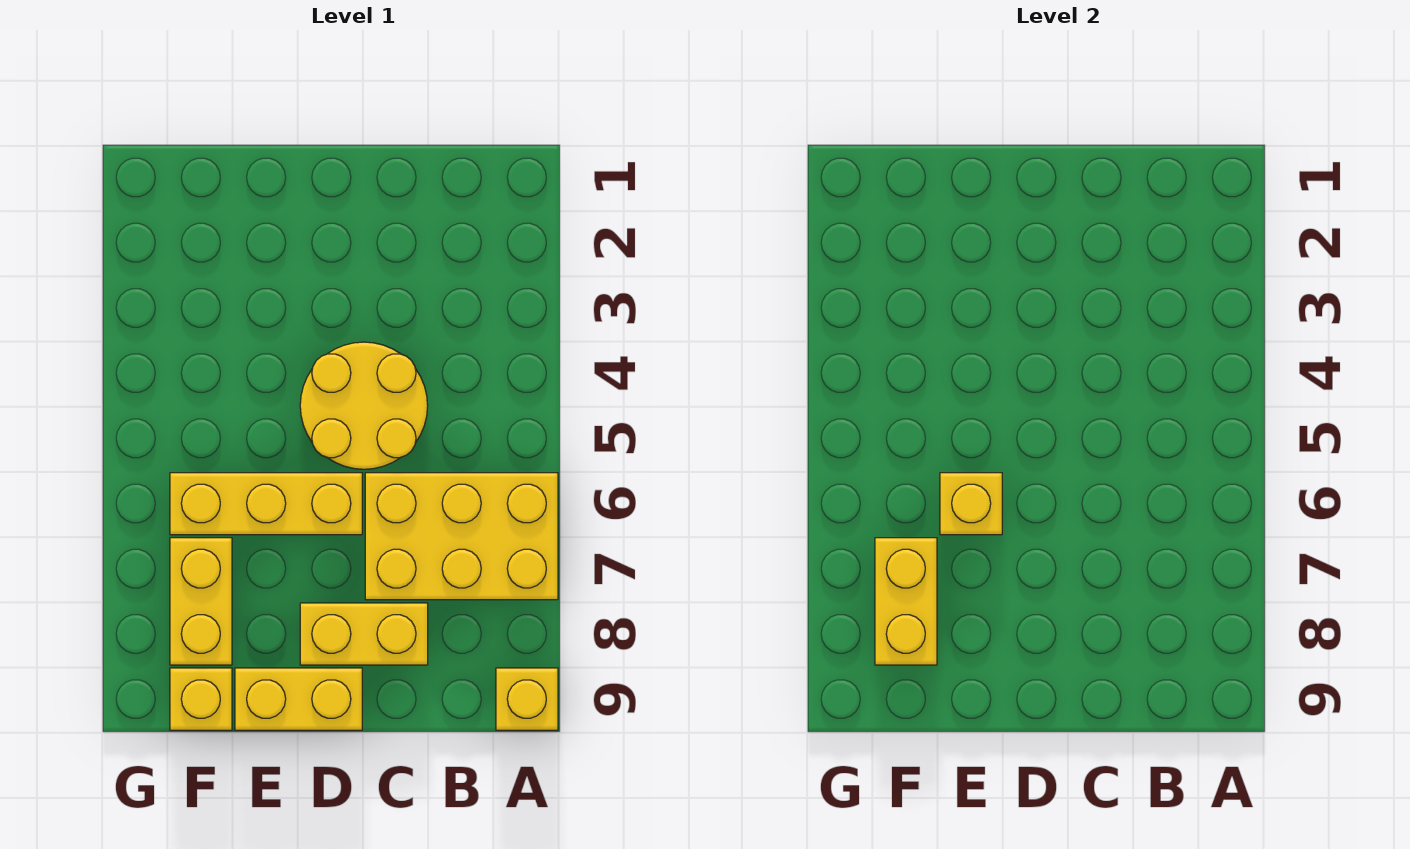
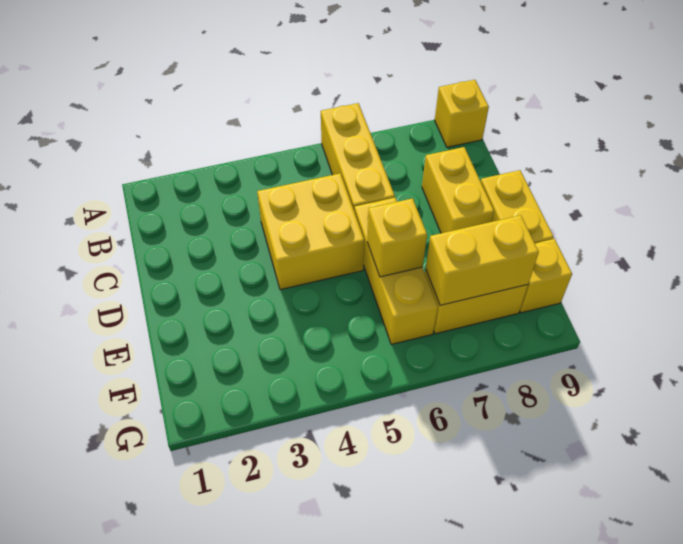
yellow 2x3 brick [365,473,558,600] -> yellow 1x3 brick [321,103,395,210]
yellow 2x2 round brick [300,342,428,469] -> yellow 2x2 brick [257,173,364,290]

